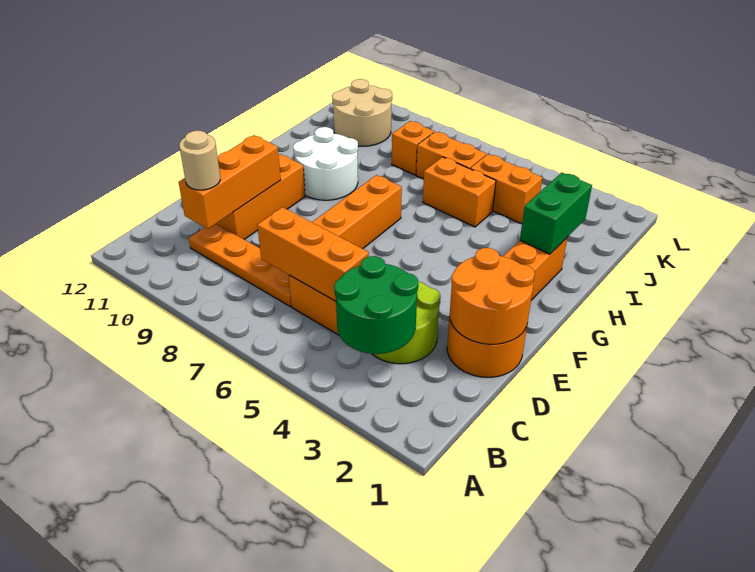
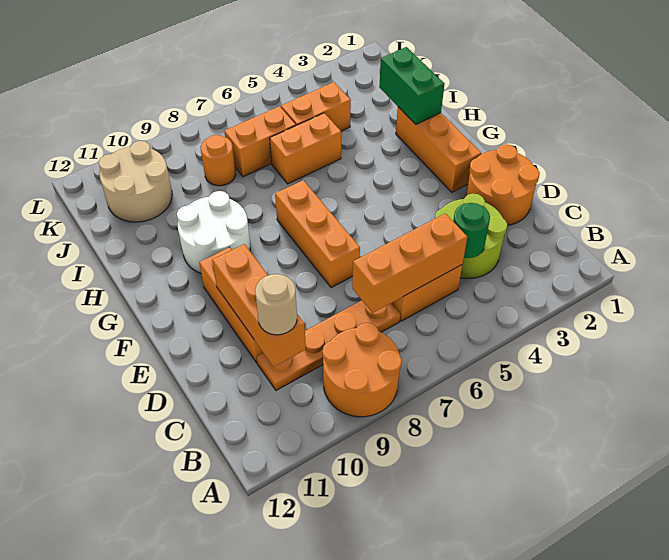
green 2x2 round brick [334,256,418,354] -> green 1x1 round brick [453,203,490,258]
orange 2x2 round brick [450,248,535,344] -> orange 2x2 round brick moved to [322,323,402,417]
orange 1x1 brick [392,121,434,175] -> orange 1x1 round brick [201,135,236,186]

